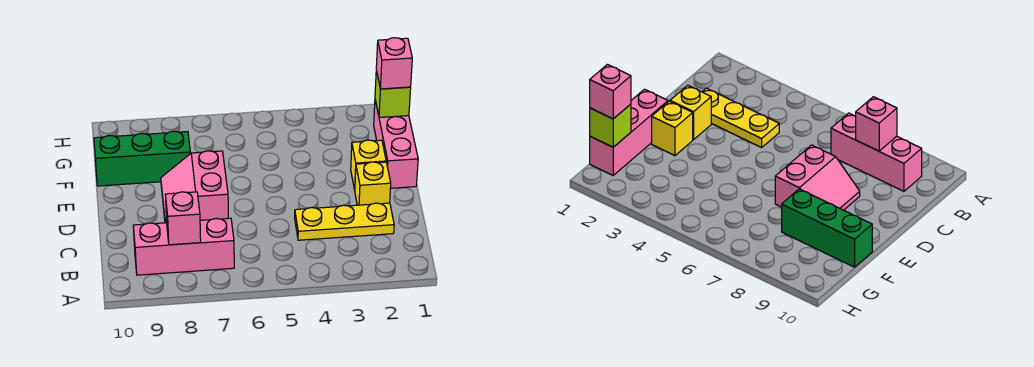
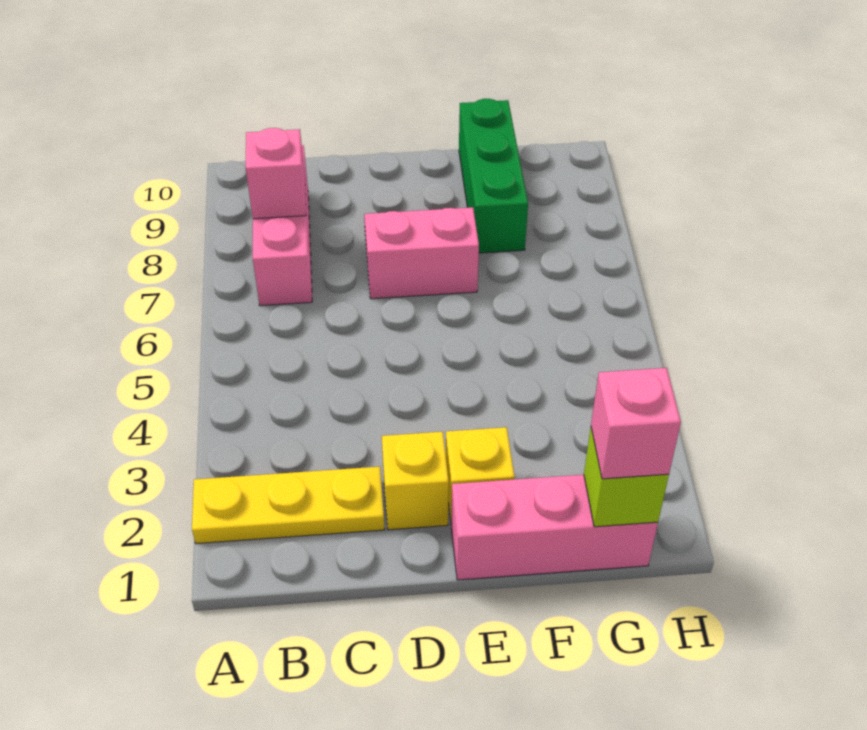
yellow 1x3 plate [295,203,394,240] -> yellow 1x3 plate turned to [192,467,385,544]

